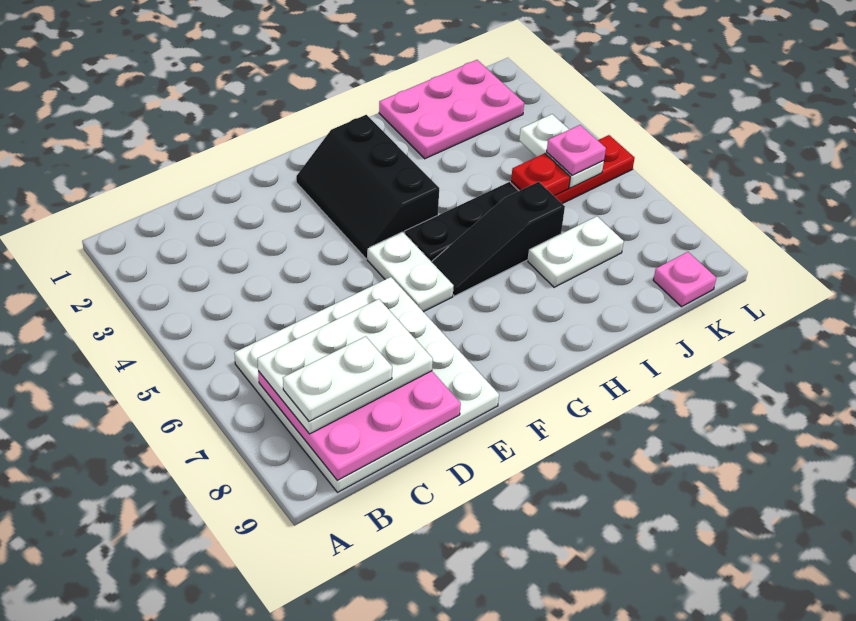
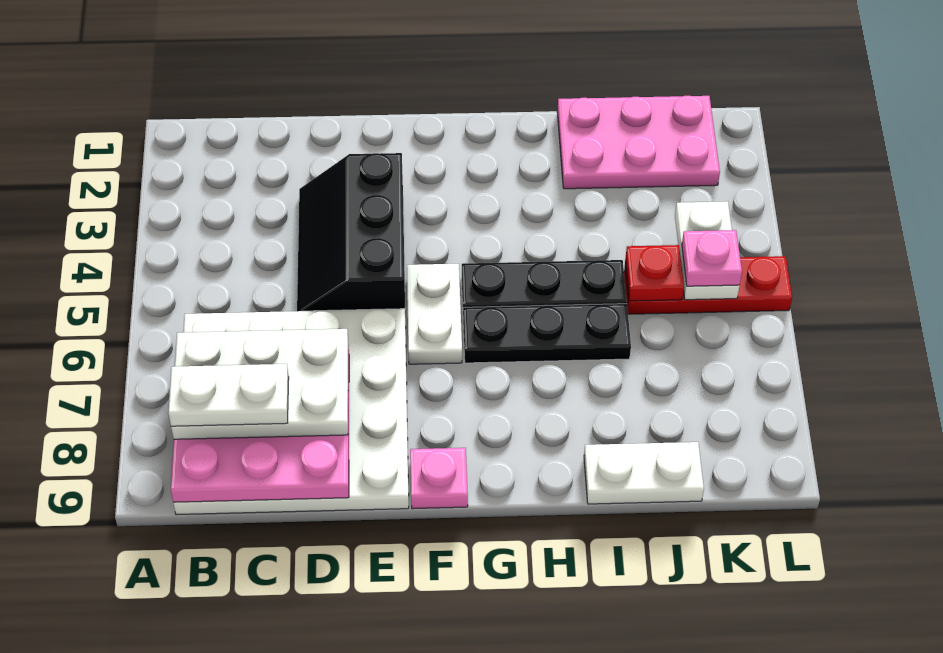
black 2x3 slope [296,115,439,259] -> black 2x3 slope moved to [297,153,405,311]
black 1x3 slope [432,182,565,296] -> black 1x3 plate [463,304,631,363]
white 1x2 plate [528,216,624,287] -> white 1x2 plate moved to [584,442,704,504]
pink 1x1 plate [653,252,716,307] -> pink 1x1 plate moved to [410,448,468,509]

